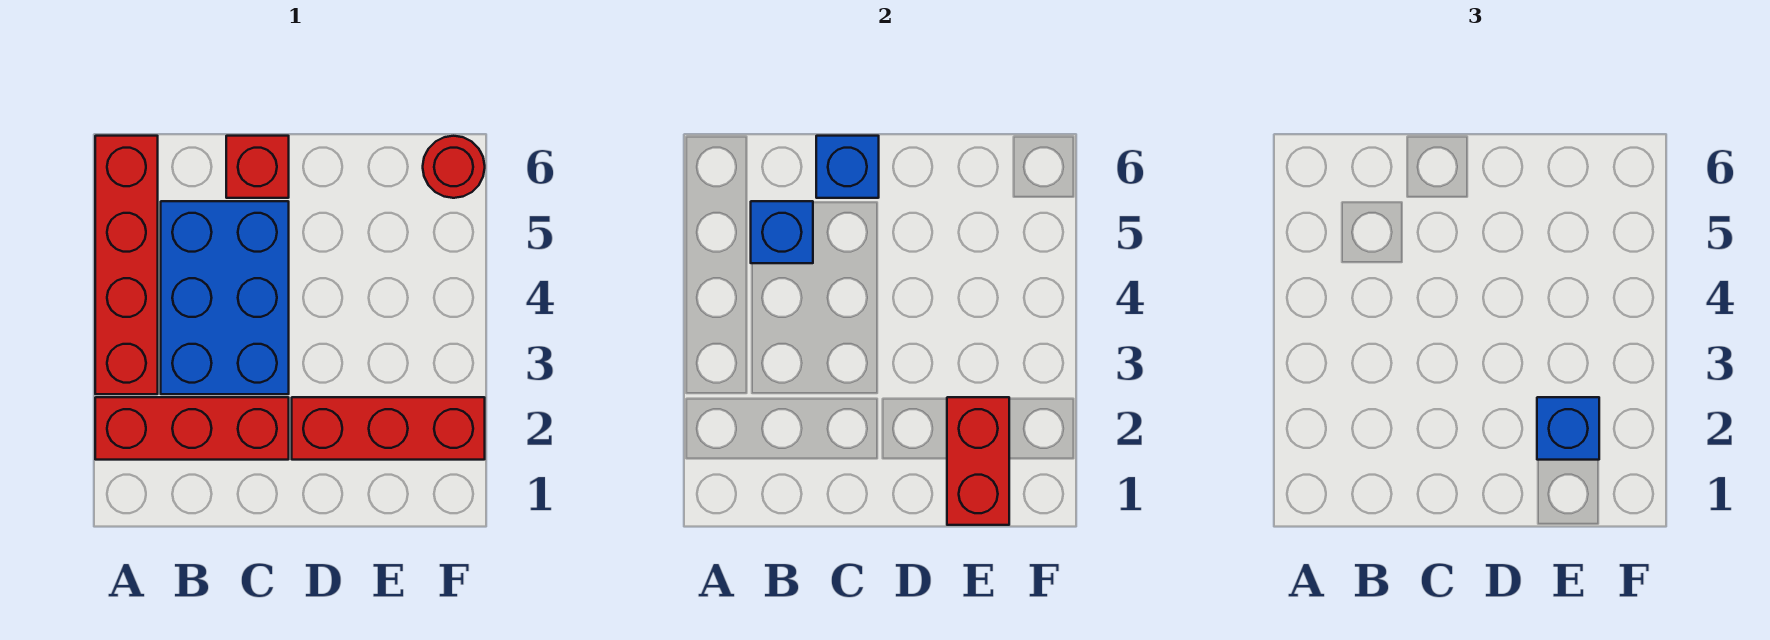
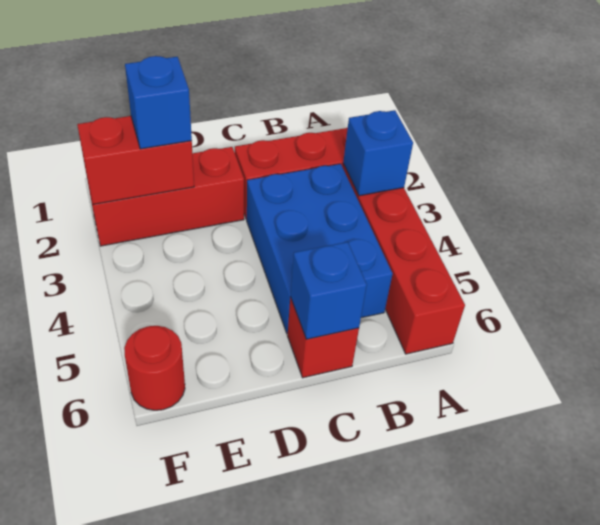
blue 1x1 brick [751,201,813,263] -> blue 1x1 brick moved to [343,110,413,196]
red 1x2 brick [947,397,1009,525] -> red 1x2 brick turned to [77,116,194,204]

